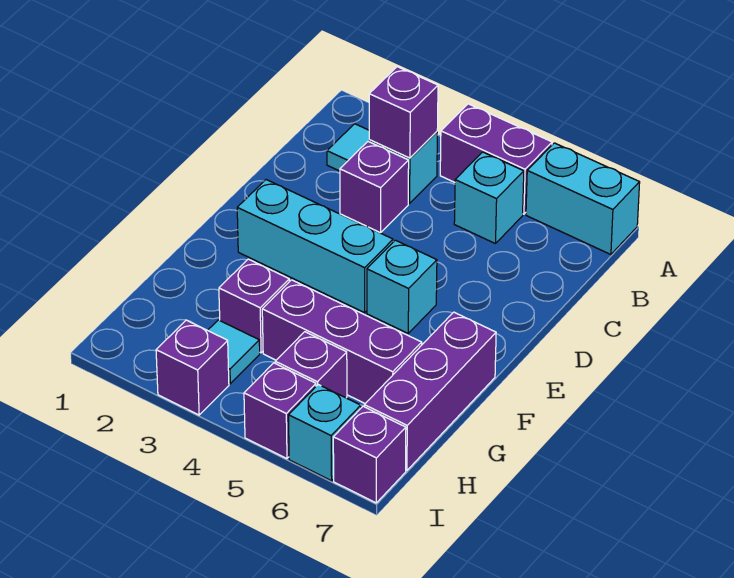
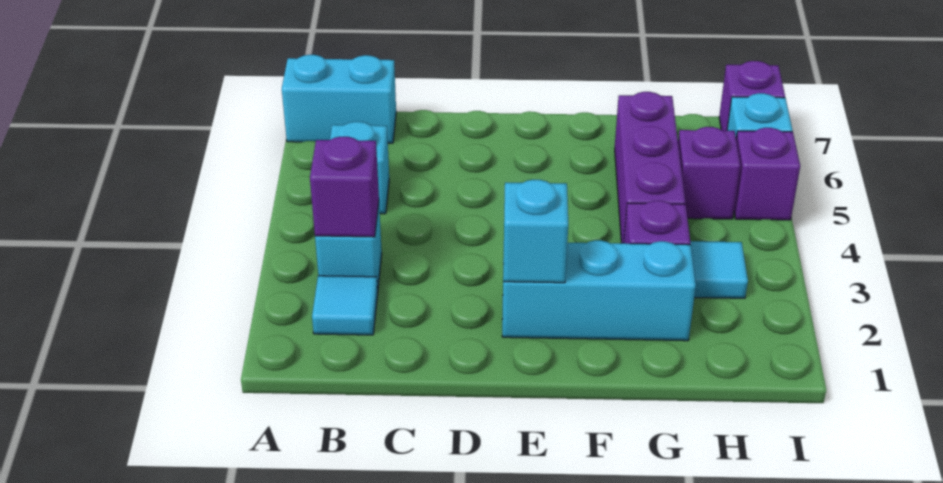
purple 1x2 brick [440,104,552,214] -> none
cyan 1x2 brick [526,143,640,254] -> cyan 1x2 brick turned to [282,55,396,143]
purple 1x1 brick [340,142,409,233] -> none
cyan 1x3 brick [237,180,393,313] -> cyan 1x3 brick turned to [502,240,696,341]
cyan 1x1 brick [367,240,437,333] -> cyan 1x1 brick moved to [503,180,568,283]
purple 1x3 brick [364,312,496,471] -> none
purple 1x1 brick [156,320,229,415] -> none

